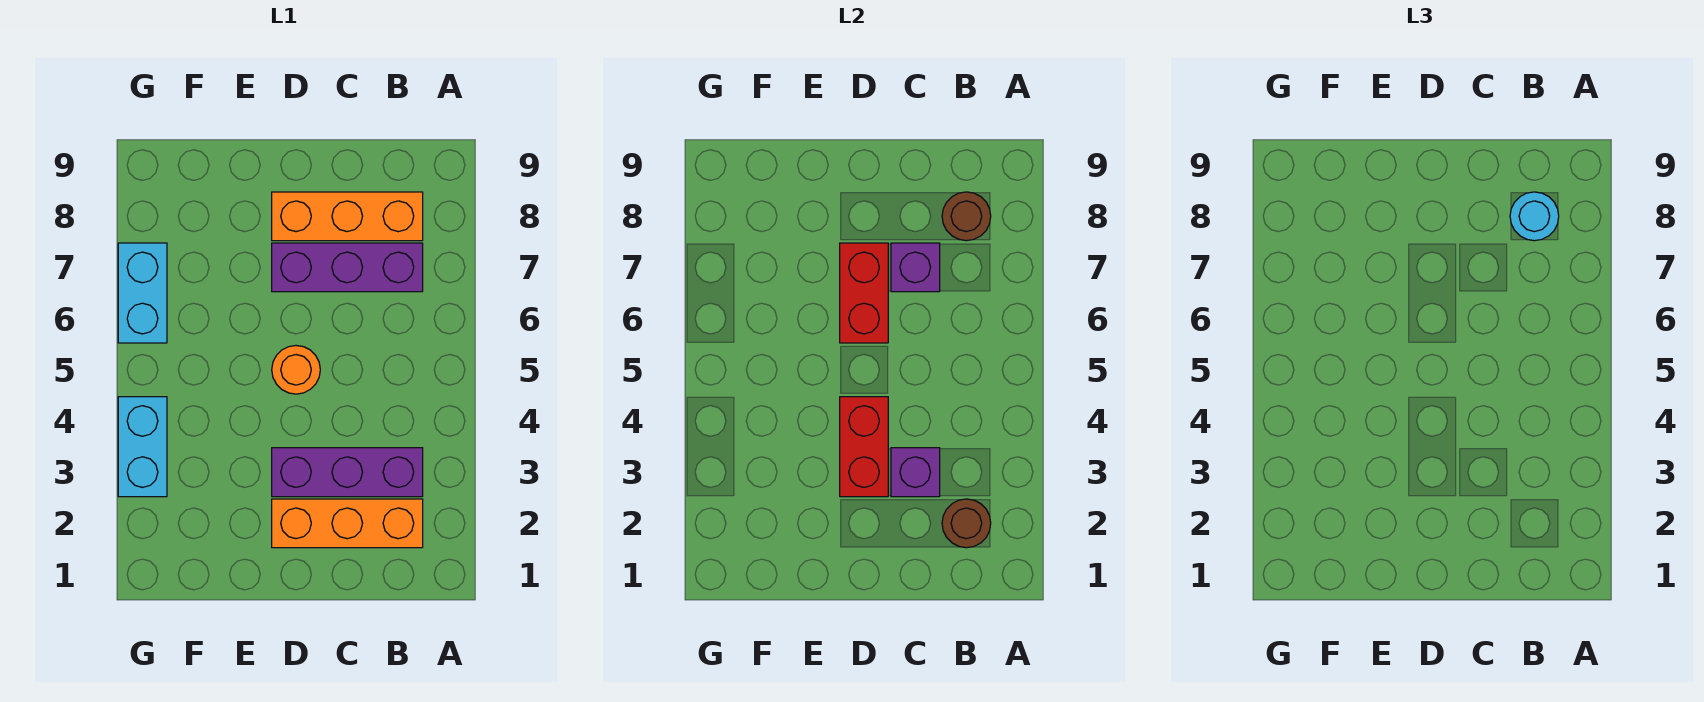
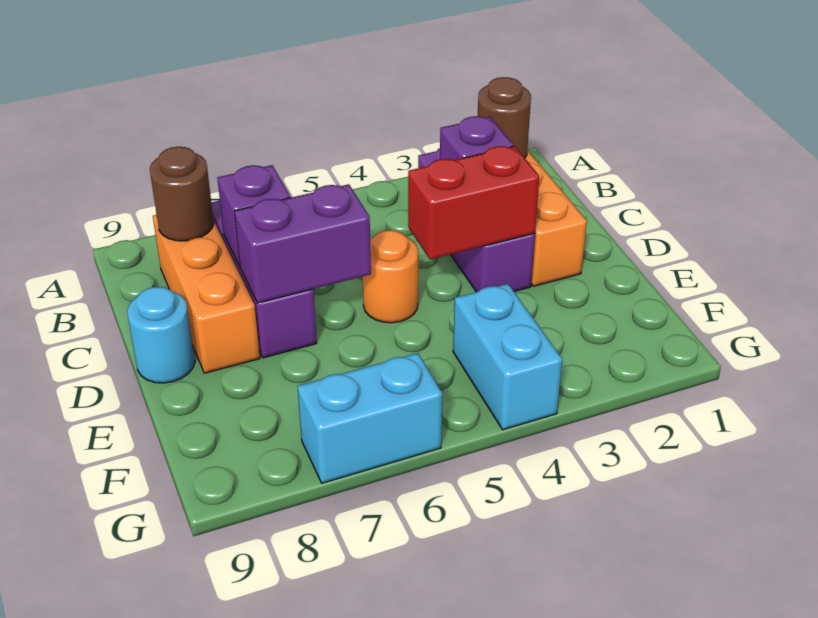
cyan 1x1 round brick [1510,192,1559,241] -> cyan 1x1 round brick moved to [127,287,195,383]
red 1x2 brick [840,243,888,343] -> purple 1x2 brick [234,184,371,303]
cyan 1x2 brick [118,397,167,497] -> cyan 1x2 brick turned to [453,284,562,430]

